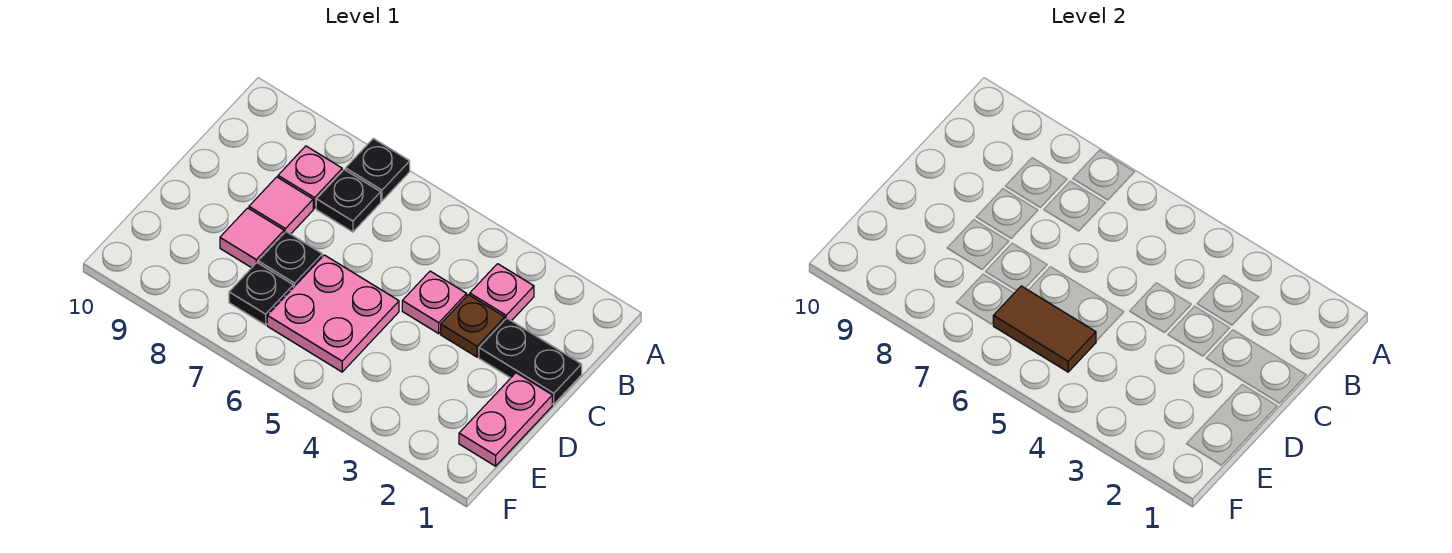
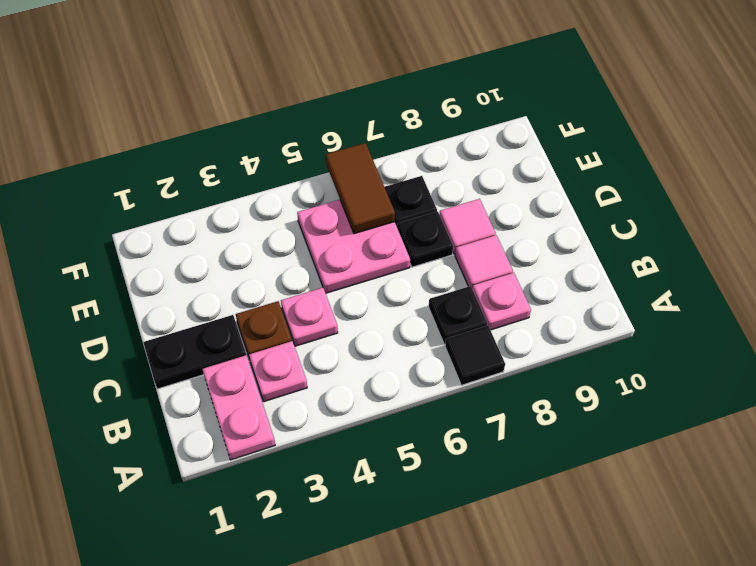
black 1x1 plate [346,139,410,201] -> black 1x1 tile [445,325,505,385]
pink 1x2 plate [459,373,552,466] -> pink 1x2 plate moved to [202,355,275,460]
brown 1x2 tile [993,286,1096,372] -> brown 1x2 tile turned to [326,143,395,234]

